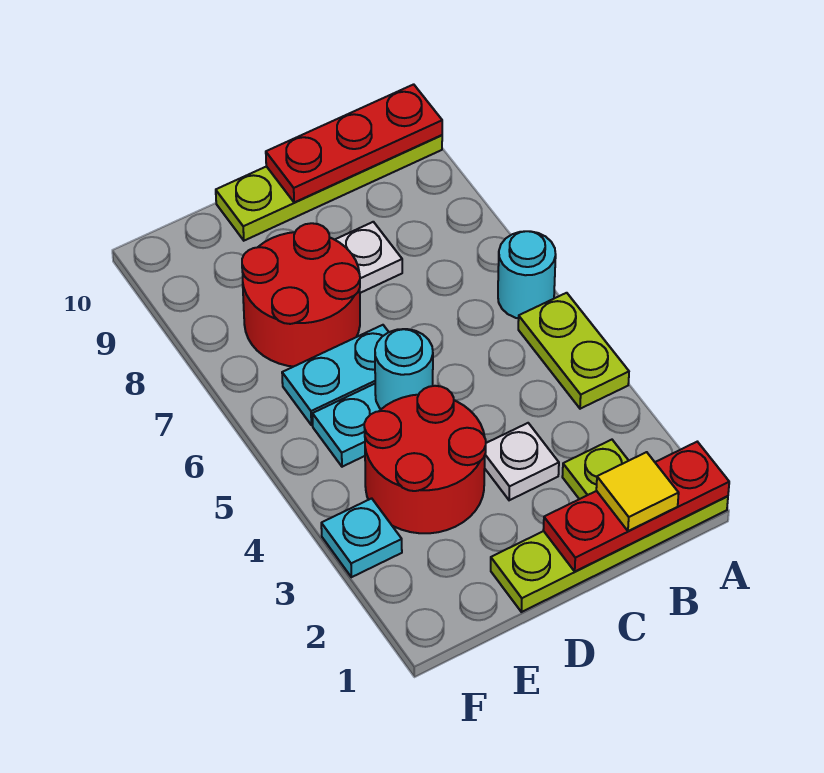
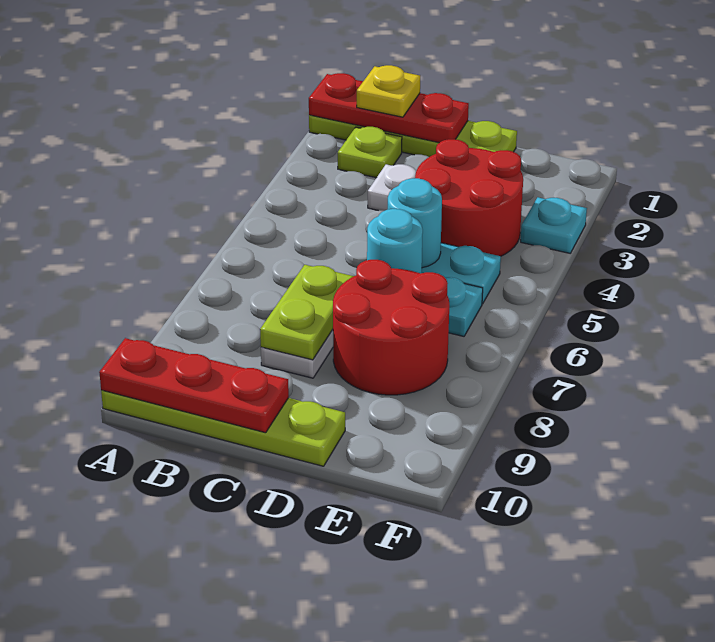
lime 1x2 plate [518,293,629,409] -> lime 1x2 plate moved to [260,265,354,360]
cyan 1x1 round brick [498,231,556,318] -> cyan 1x1 round brick moved to [367,209,423,274]
yellow 1x1 tile [596,452,679,531] -> yellow 1x1 plate [357,65,420,117]

